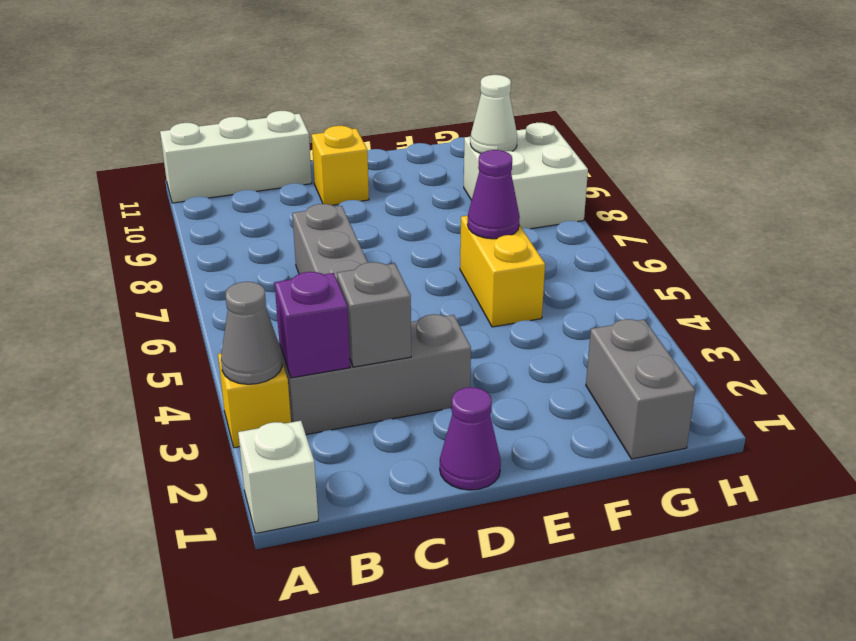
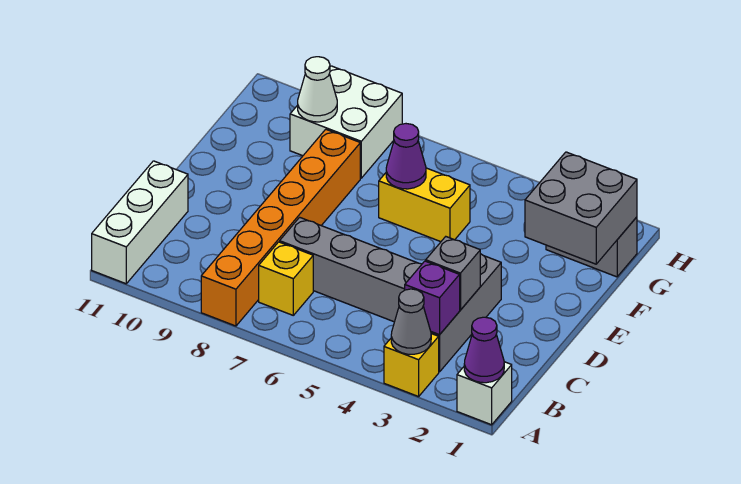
none -> orange 1x6 brick [201,129,360,326]
purple 1x1 cone [440,387,501,490] -> purple 1x1 cone moved to [464,317,504,383]
yellow 1x1 brick [312,126,369,205] -> yellow 1x1 brick moved to [259,242,313,315]
none -> grey 2x2 brick [525,152,637,264]

